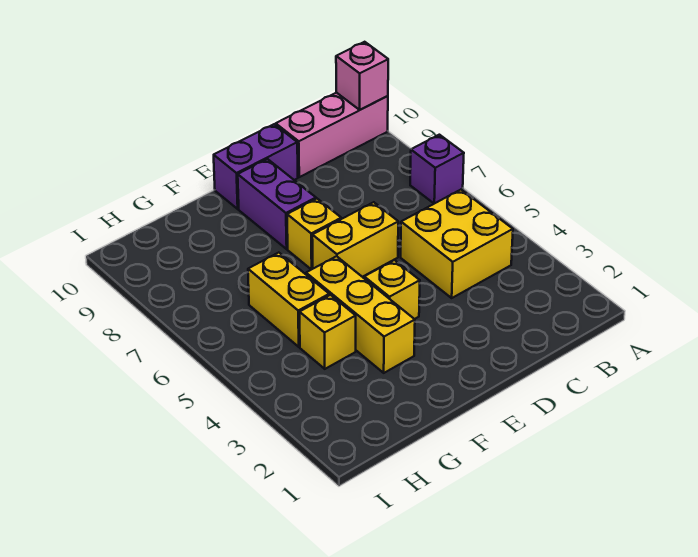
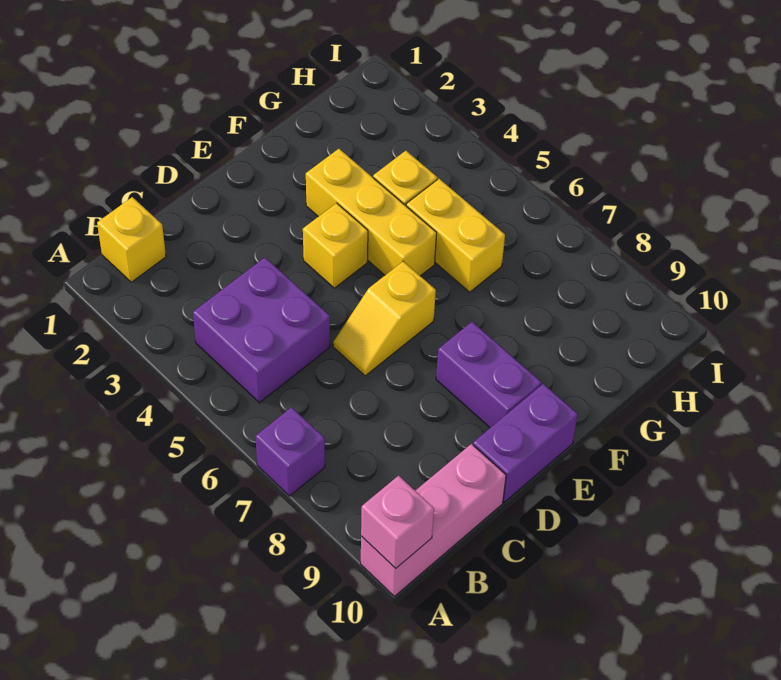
yellow 2x2 brick [401,190,513,298] -> purple 2x2 brick [193,257,330,403]
yellow 1x2 brick [312,202,398,277] -> yellow 1x2 slope [333,261,436,376]
yellow 1x1 brick [287,199,341,269] -> yellow 1x1 brick moved to [97,197,166,282]

